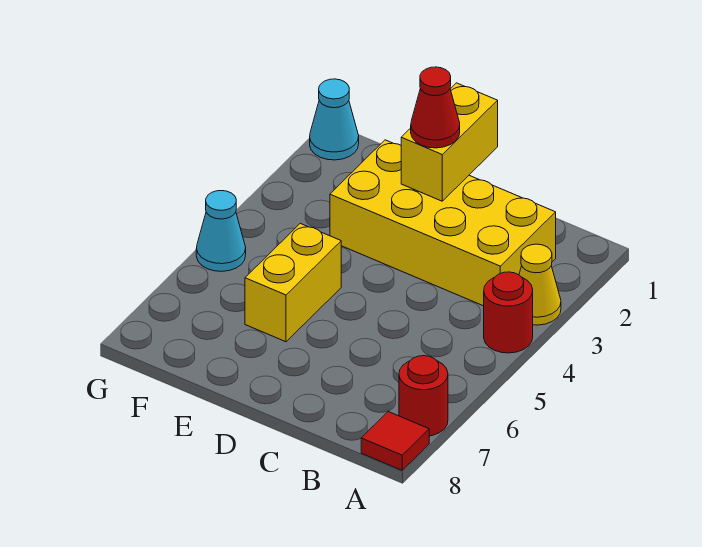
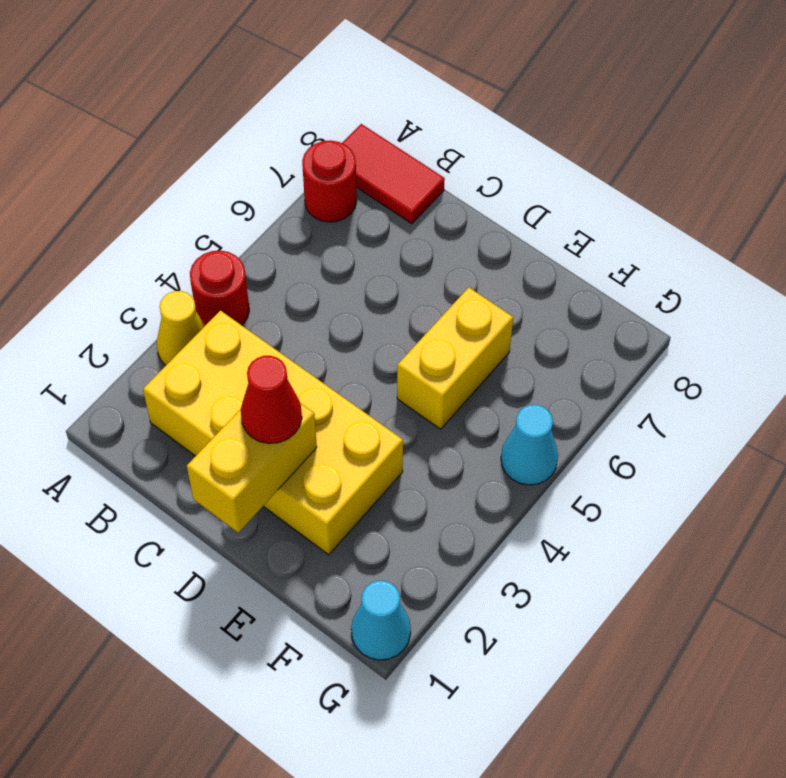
red 1x1 tile [361,412,429,470] -> red 1x2 tile [342,124,445,224]

